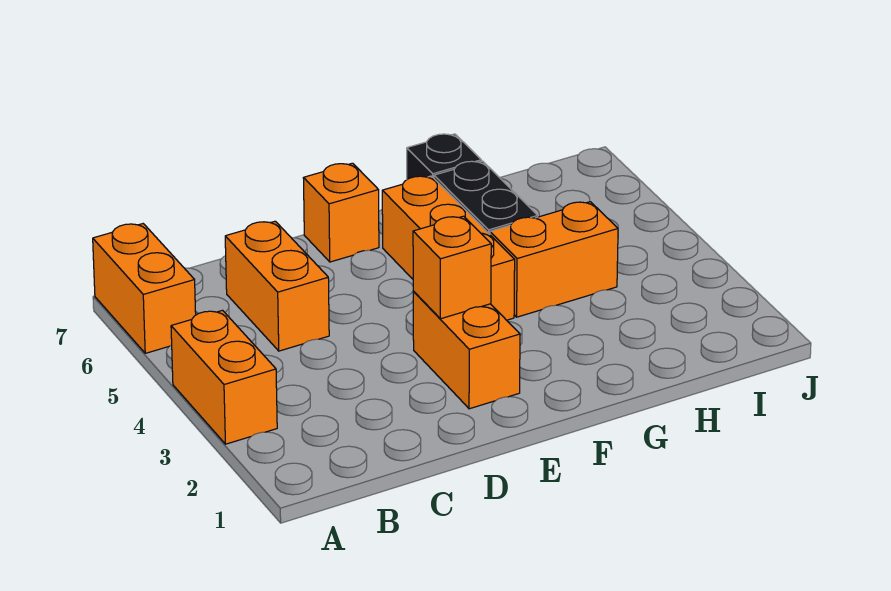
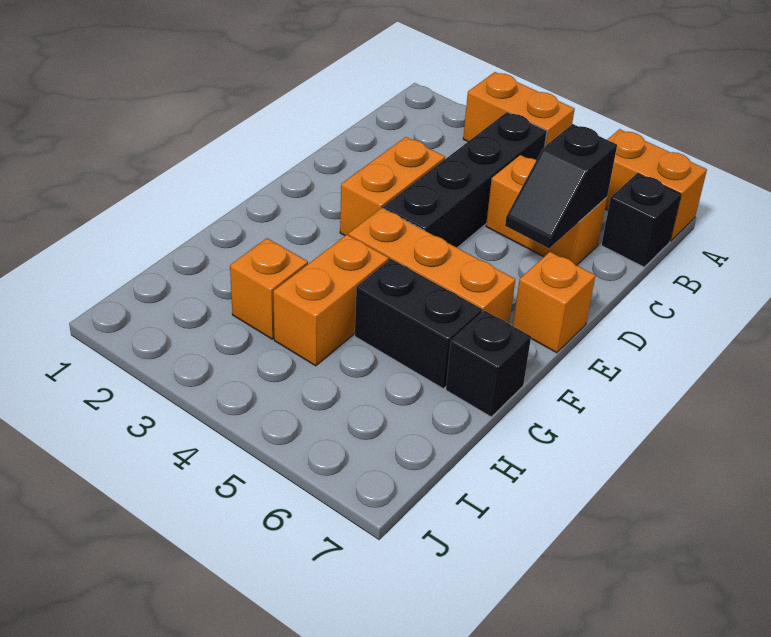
none -> black 1x4 brick [383,112,547,248]
none -> black 1x1 brick [601,173,681,267]
none -> black 1x2 slope [505,124,617,248]
orange 1x2 brick [413,292,520,409] -> orange 1x2 brick turned to [340,137,445,236]
orange 1x1 brick [413,216,491,319] -> orange 1x1 brick moved to [230,238,308,339]

